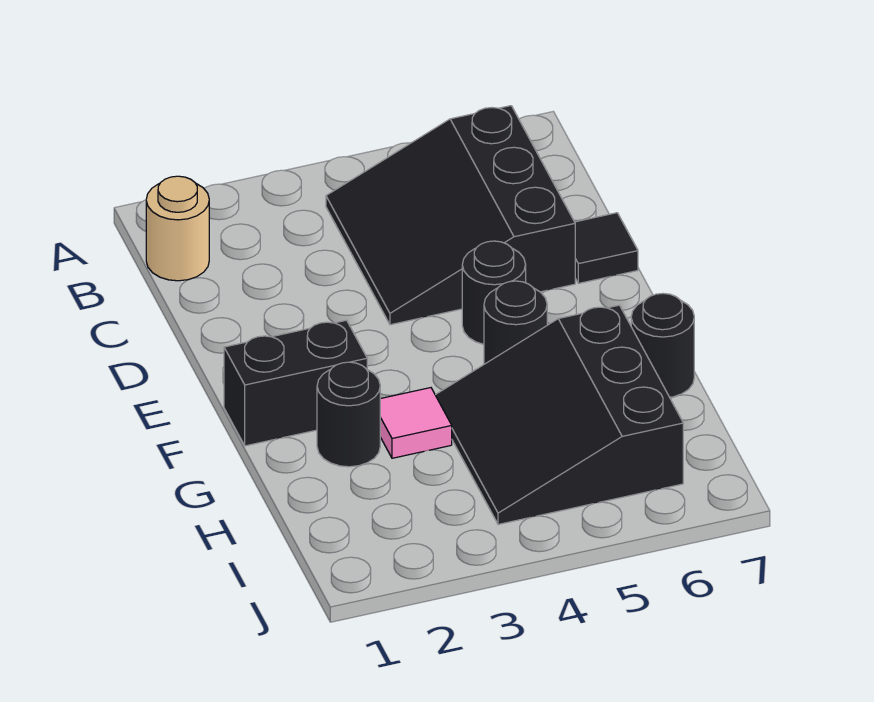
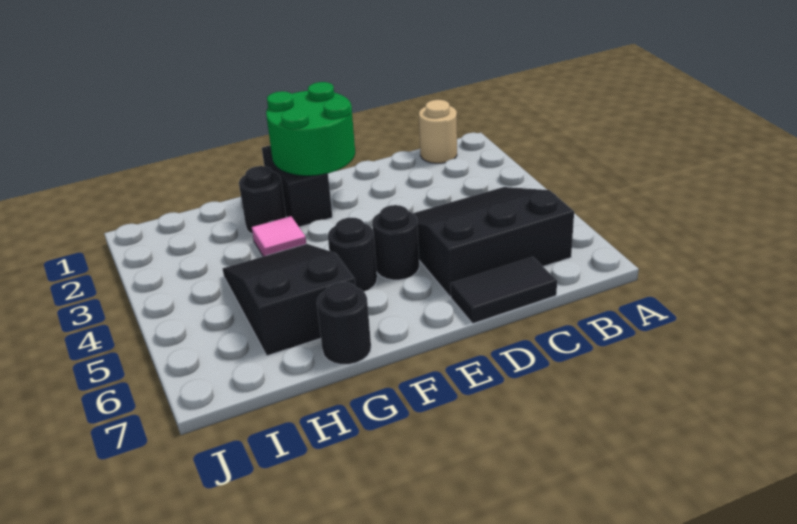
black 1x1 tile [575,213,638,283] -> black 1x2 tile [451,257,557,323]
none -> green 2x2 round brick [266,82,355,176]
black 3x3 slope [436,305,683,524] -> black 2x3 slope [223,244,355,356]

